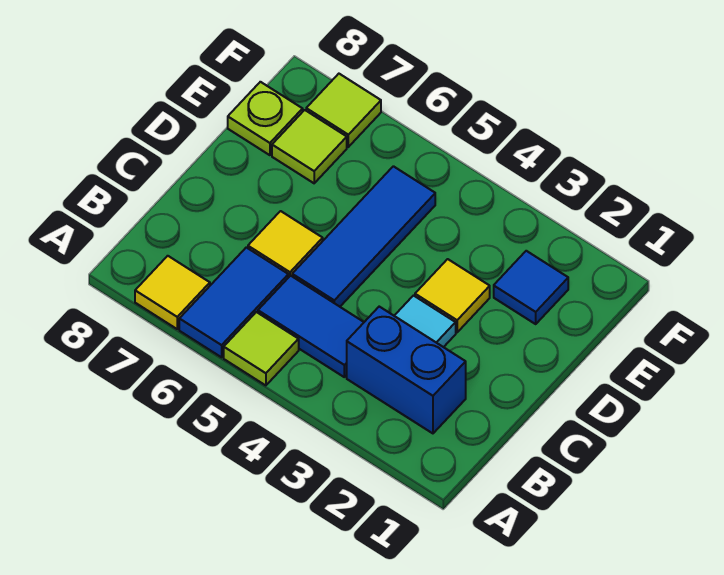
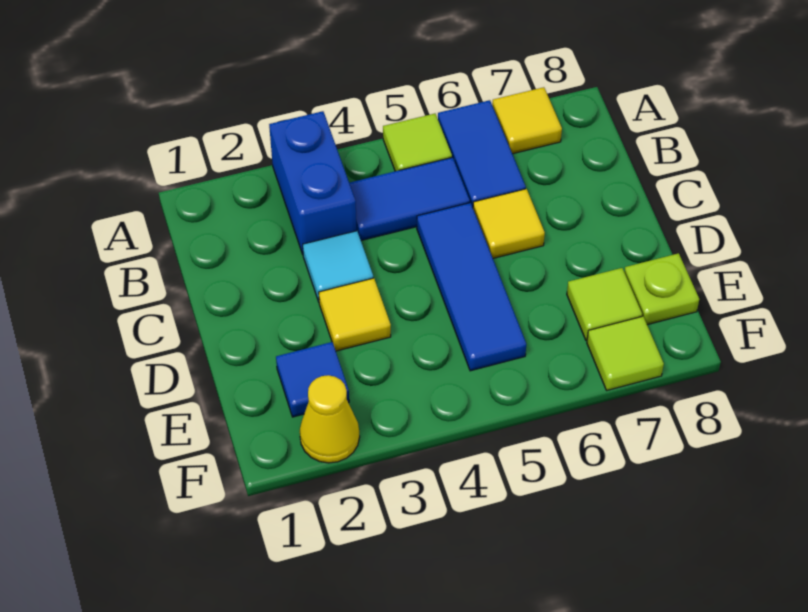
blue 1x2 brick [347,307,466,433] -> blue 1x2 brick turned to [269,111,357,254]
none -> yellow 1x1 cone [300,375,360,463]

